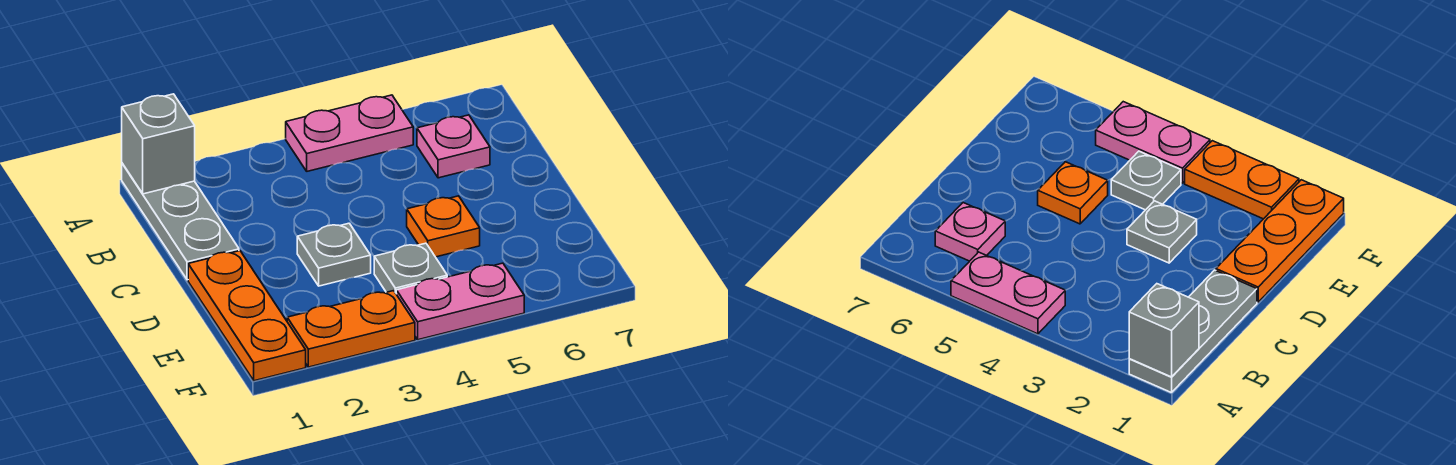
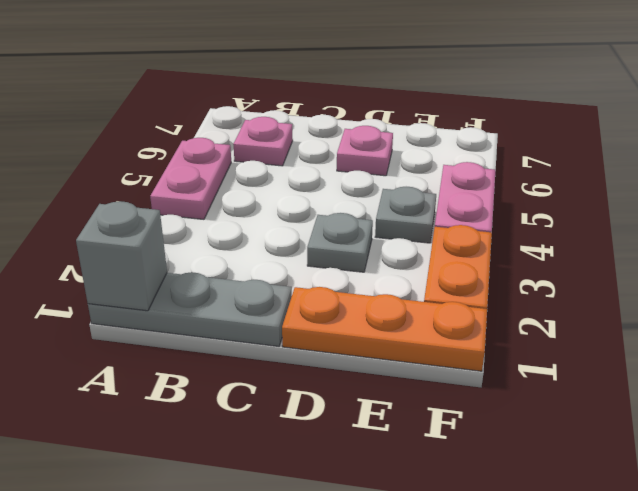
orange 1x1 plate [407,196,480,257] -> none
none -> pink 1x1 plate [337,126,393,176]

